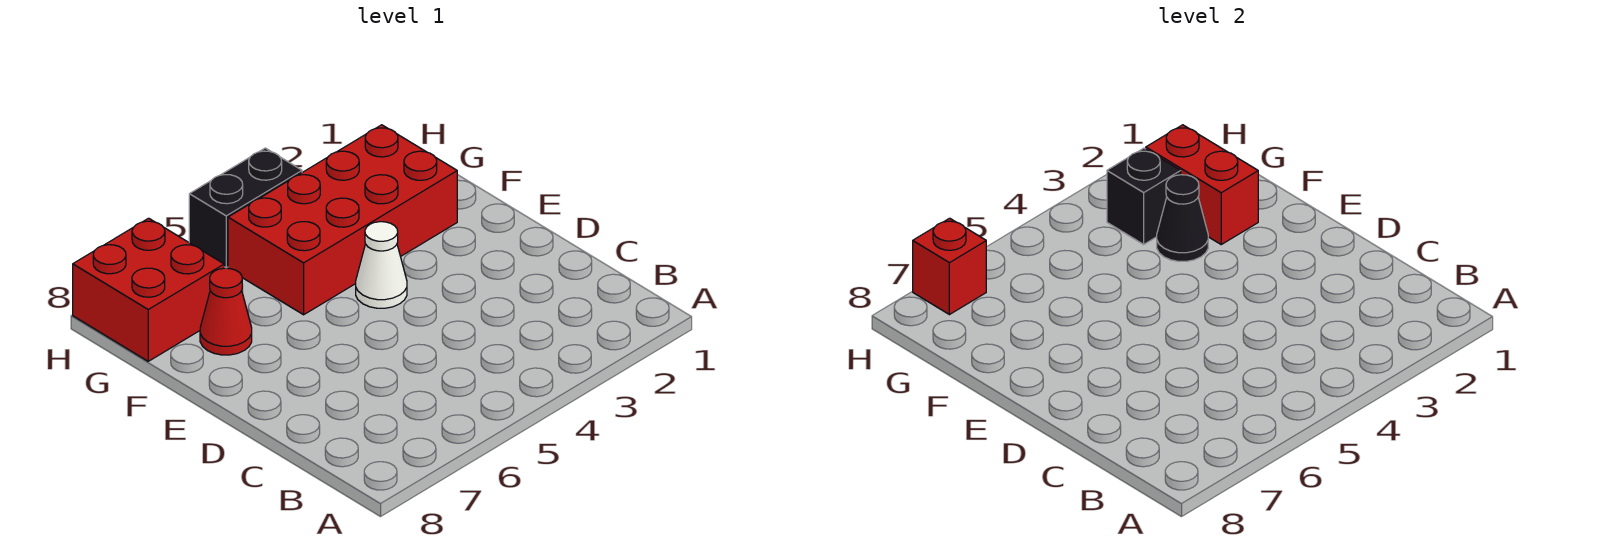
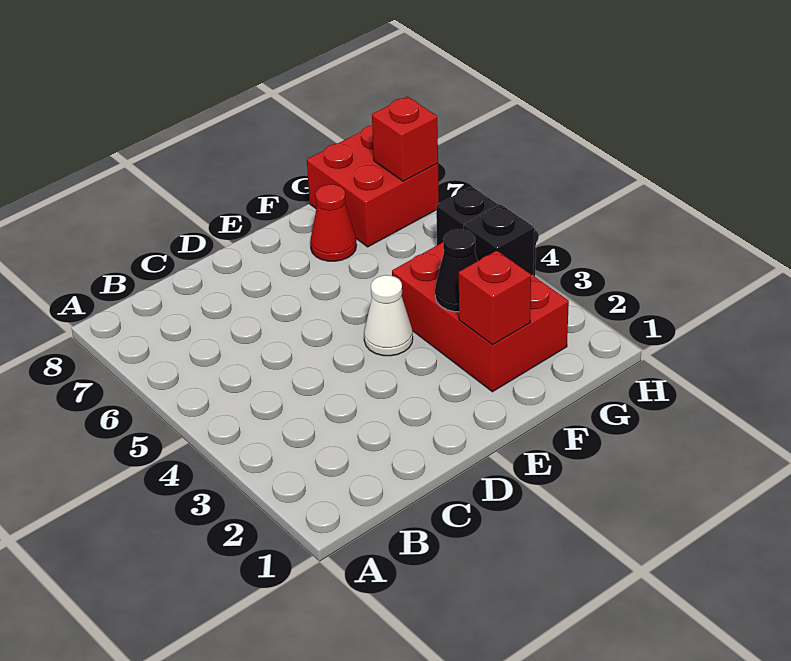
red 2x4 brick [228,125,457,315] -> red 2x3 brick [392,242,569,392]
red 1x2 brick [1146,125,1258,244] -> red 1x1 brick [459,250,531,345]

